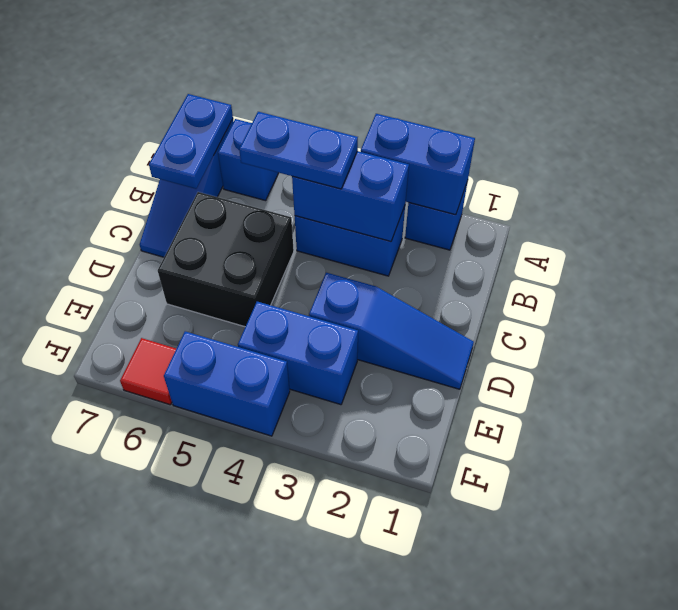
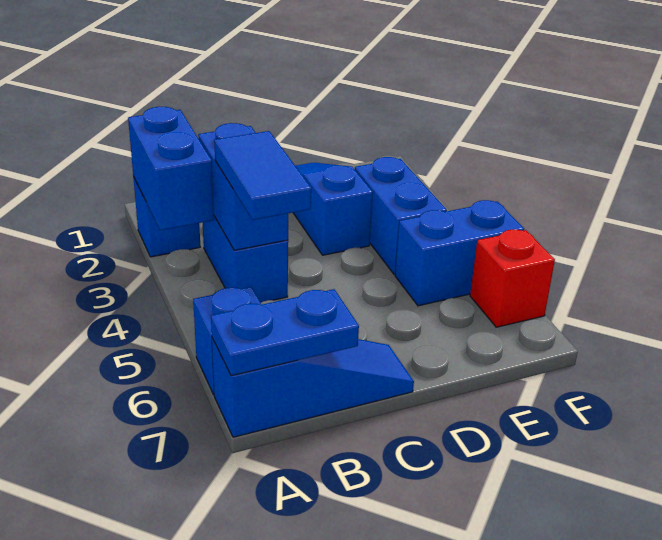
blue 1x2 plate [239,112,358,189] -> blue 1x2 tile [214,131,311,220]
black 2x2 brick [158,192,294,327] -> none
blue 1x2 brick [164,331,290,436] -> blue 1x2 brick turned to [395,200,524,306]
red 1x1 tile [120,338,176,405] -> red 1x1 brick [470,230,555,327]

